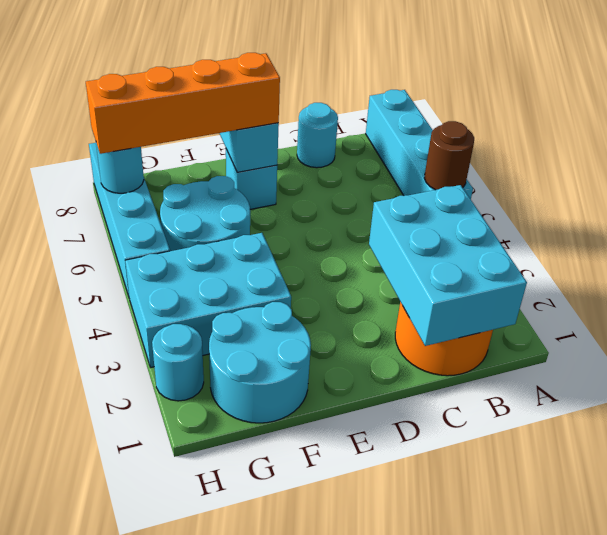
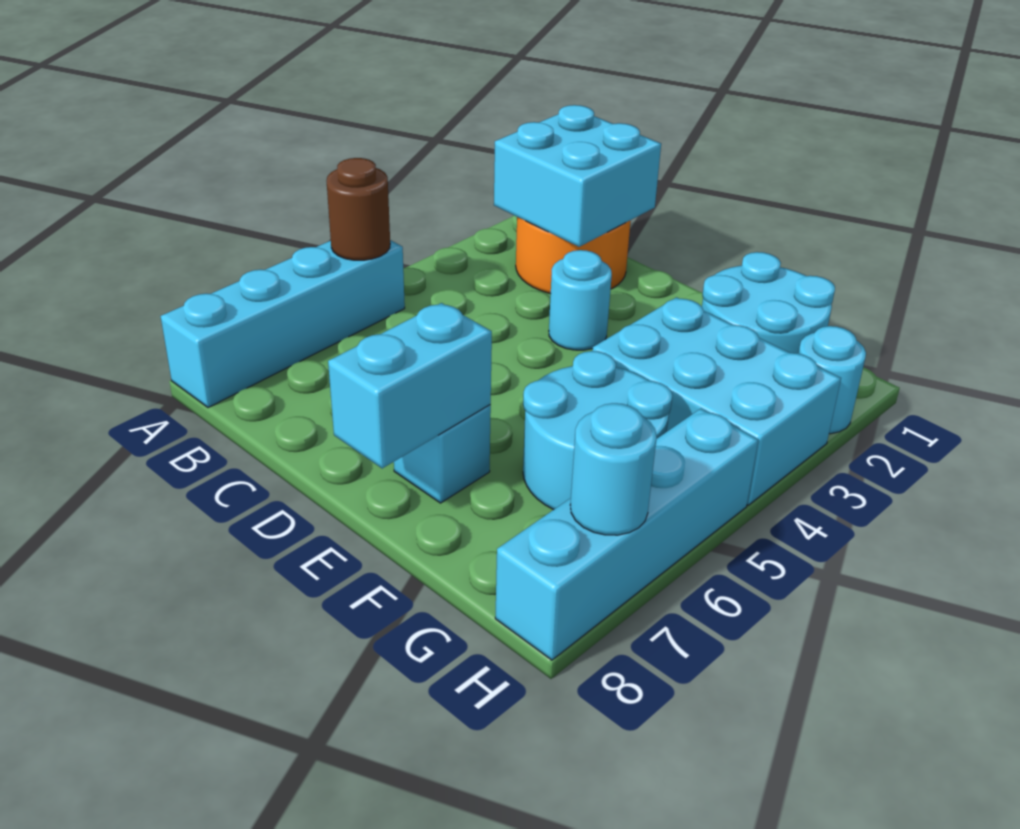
cyan 2x3 brick [369,185,527,346] -> cyan 2x2 brick [494,105,661,247]
cyan 1x1 round brick [297,103,338,168] -> cyan 1x1 round brick moved to [549,250,612,350]
orange 1x4 brick [86,53,280,154] -> none

